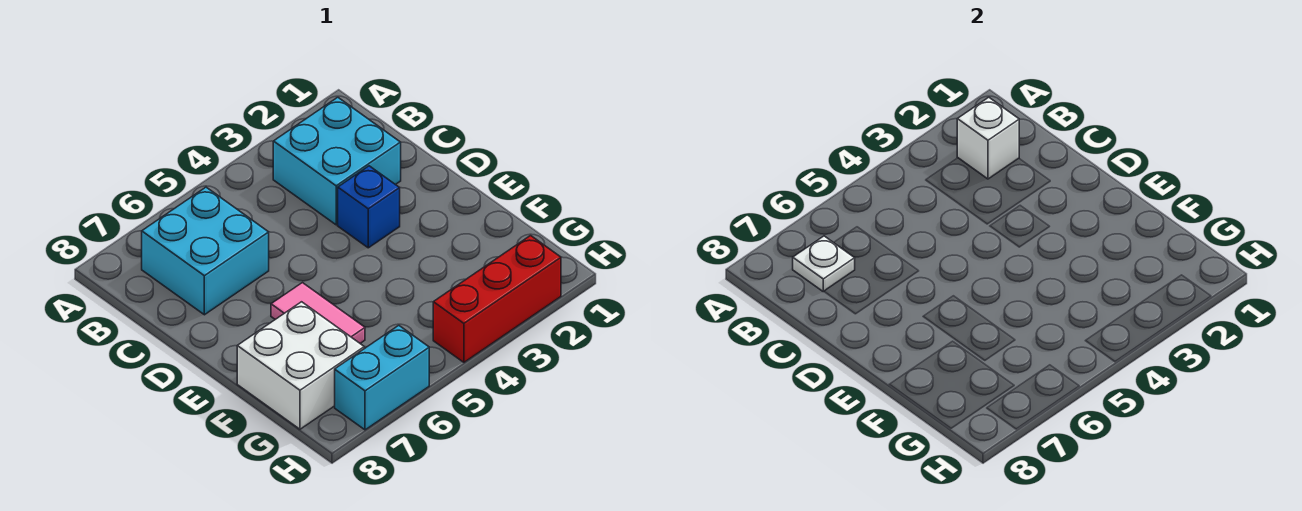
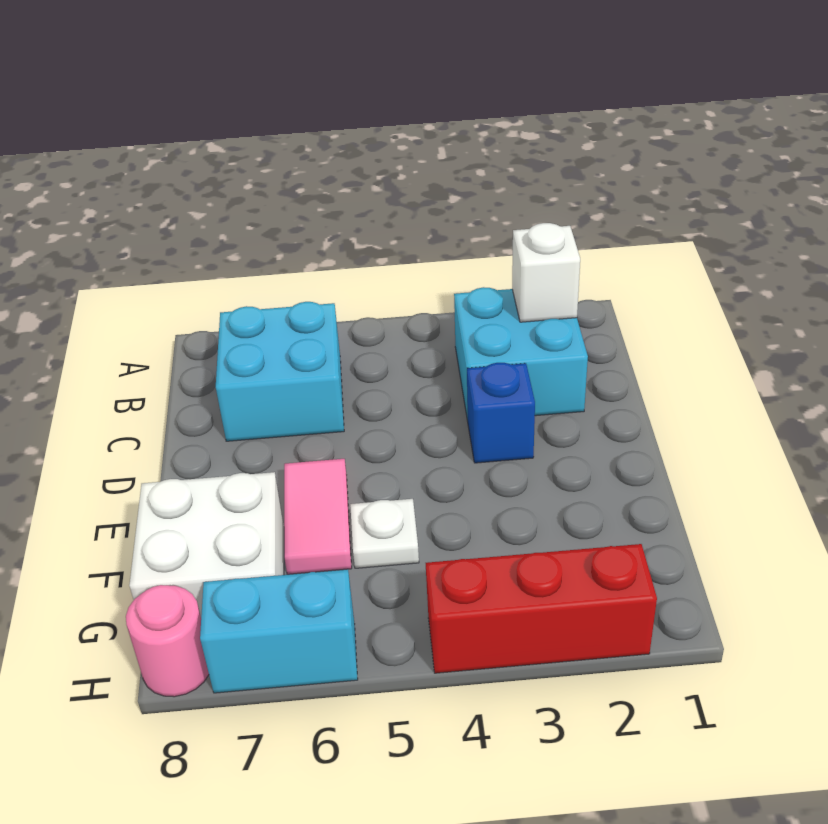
white 1x1 plate [793,236,855,292] -> white 1x1 plate moved to [350,499,419,568]
none -> pink 1x1 round brick [126,585,209,697]

